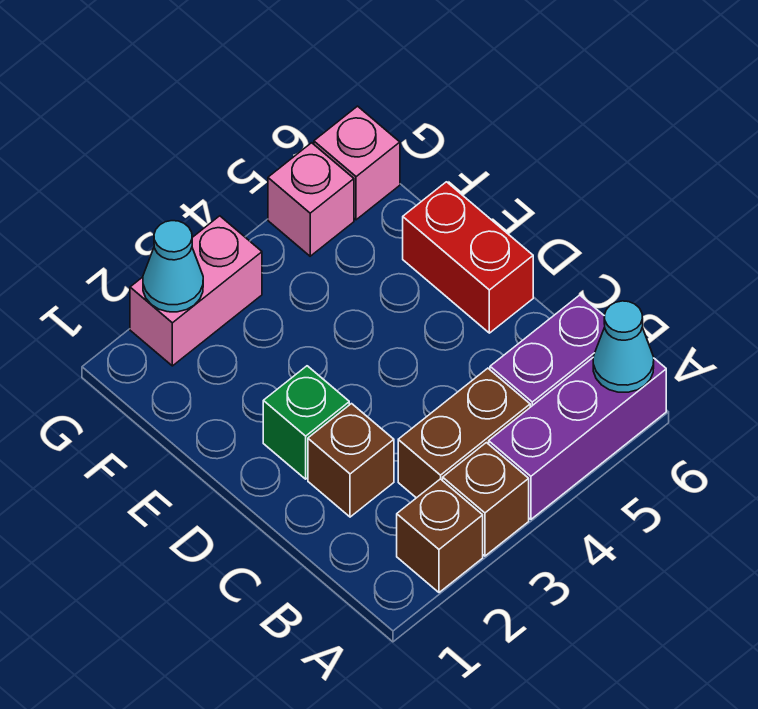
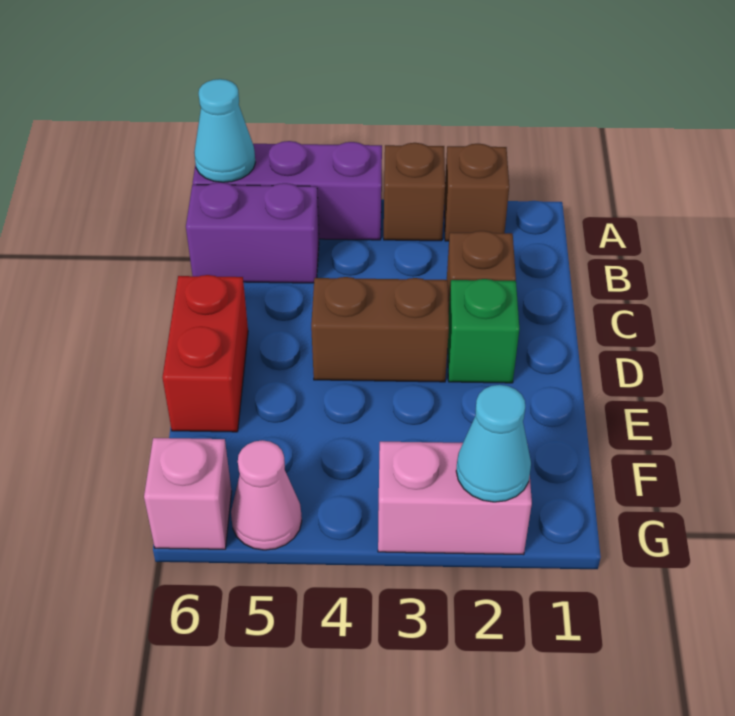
brown 1x2 brick [398,368,530,498] -> brown 1x2 brick moved to [311,277,449,382]
pink 1x1 brick [268,143,354,256] -> pink 1x1 cone [231,440,302,550]

